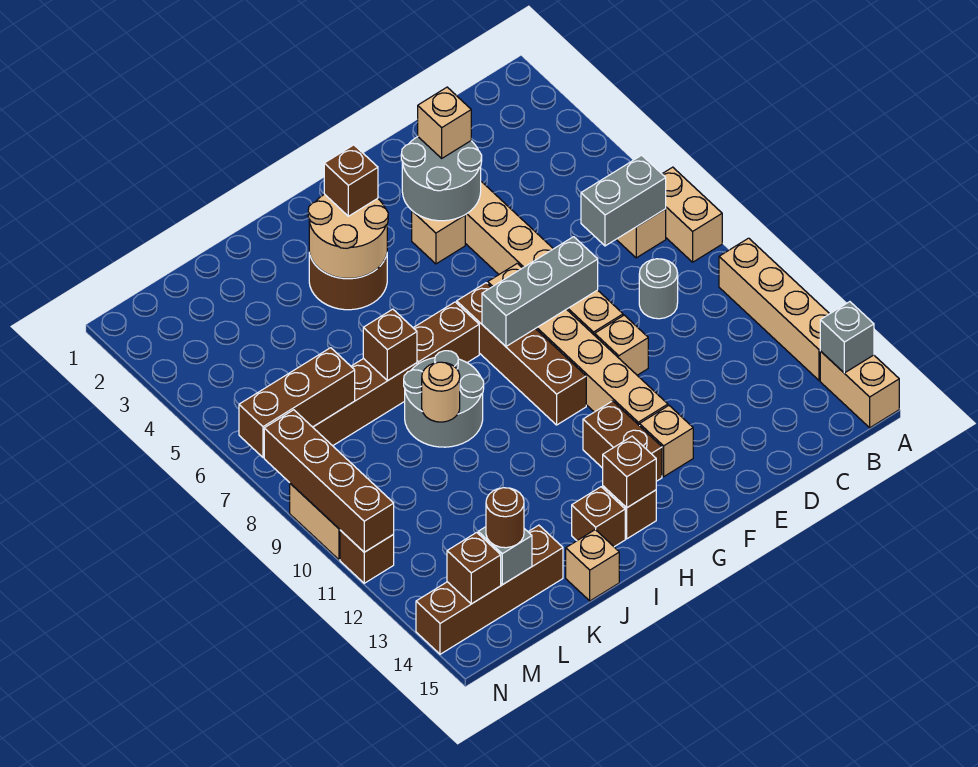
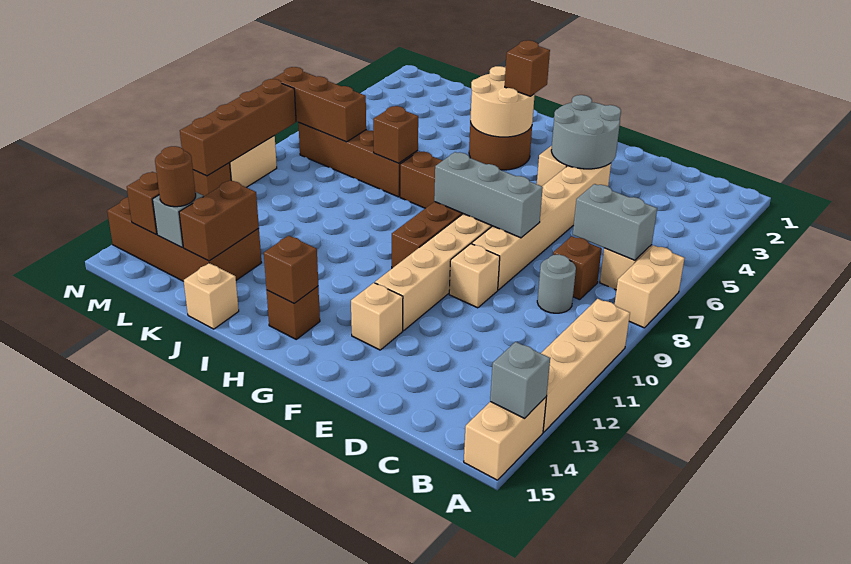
tan 1x1 brick [418,87,471,158] -> none
brown 1x2 brick [583,401,662,481] -> brown 1x2 brick moved to [179,180,259,261]
grey 2x2 round brick [404,351,484,447] -> none
brown 1x1 brick [572,487,625,547] -> brown 1x1 brick moved to [553,236,602,300]
tan 1x1 round brick [422,362,460,422] -> none
brown 1x4 brick [416,525,563,654] -> brown 2x4 brick [107,197,262,281]

